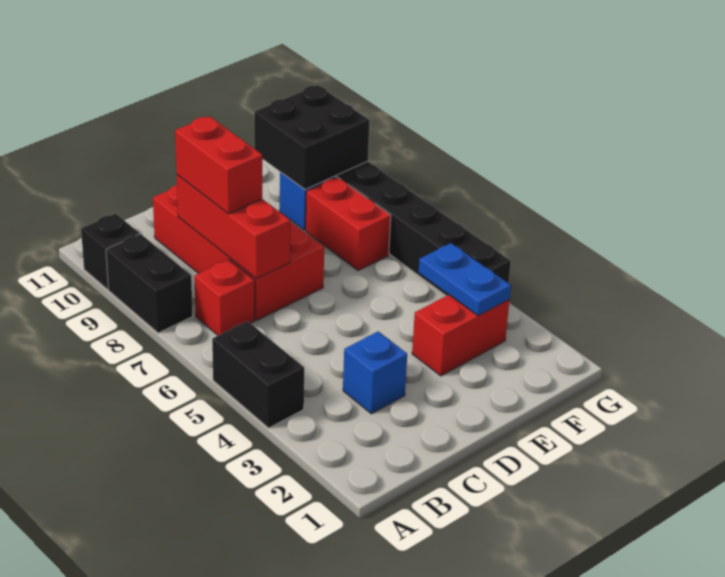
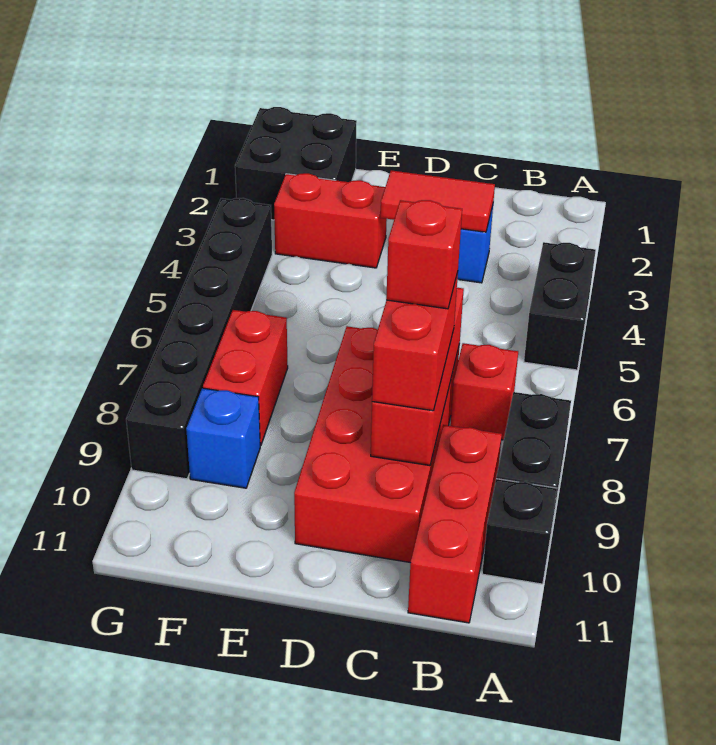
none -> red 1x3 brick [408,425,502,623]
none -> red 1x2 tile [380,170,495,232]
none -> red 1x1 brick [386,200,462,309]
blue 1x2 plate [419,243,511,316] -> none
black 2x2 brick [254,85,370,189] -> black 2x2 brick moved to [235,107,357,220]

